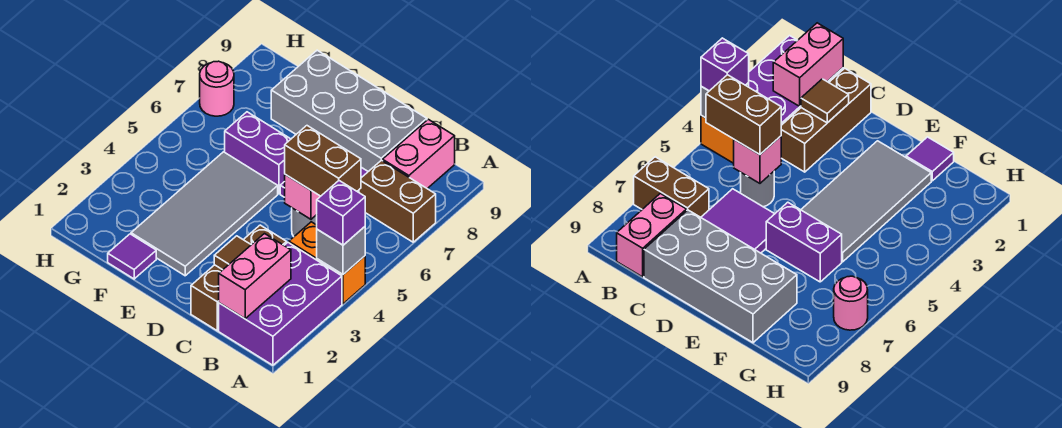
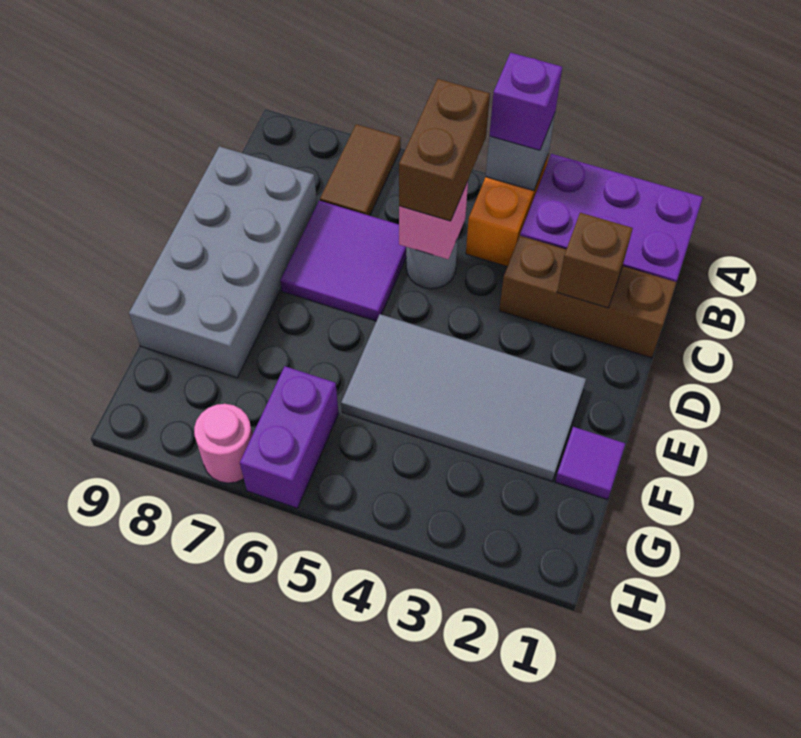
brown 1x2 brick [359,160,436,242] -> brown 1x2 tile [320,124,401,216]
pink 1x2 brick [219,234,291,319] -> none
pink 1x2 brick [383,119,455,188] -> none
brown 1x1 tile [214,236,251,270] -> brown 1x1 brick [557,213,633,308]
purple 1x2 brick [225,112,291,194] -> purple 1x2 brick moved to [240,366,339,508]

